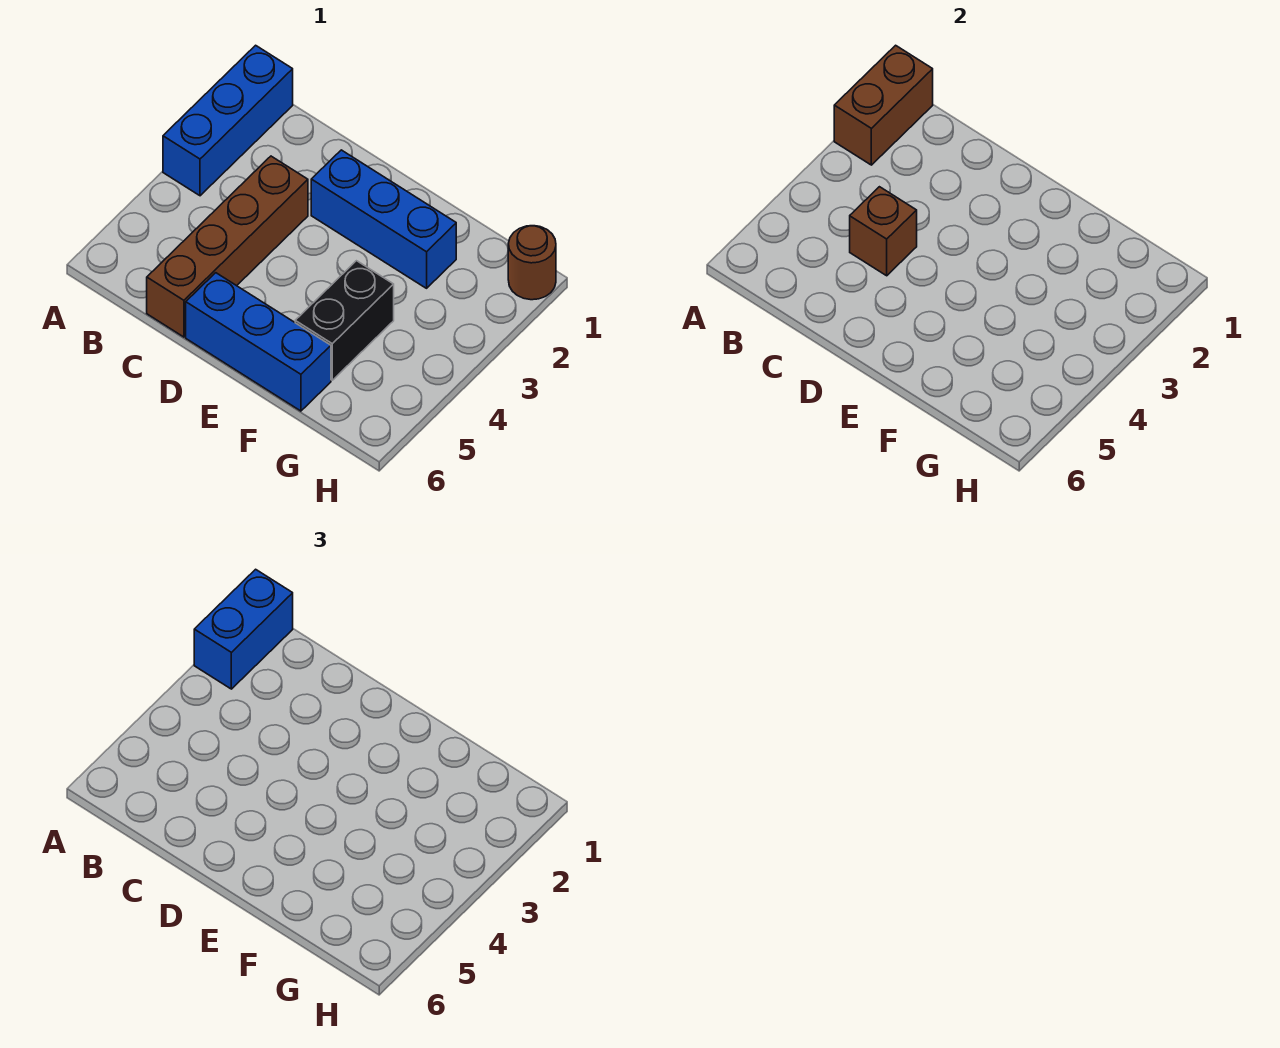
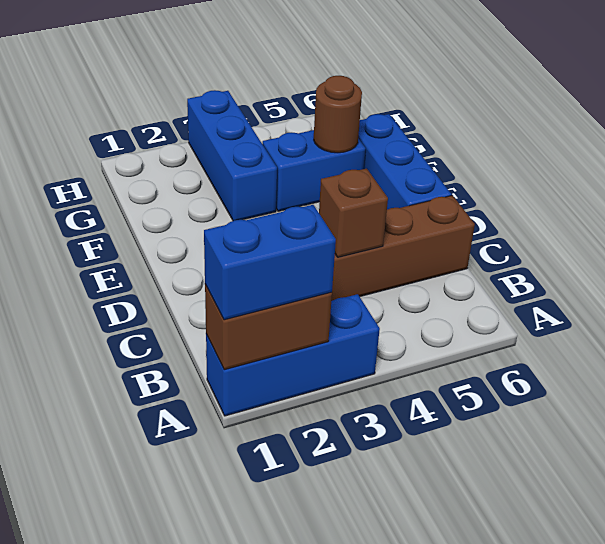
blue 1x3 brick [311,150,456,288] -> blue 1x3 brick moved to [187,90,277,221]
black 1x2 brick [295,261,394,380] -> blue 1x2 brick [263,130,366,211]
brown 1x1 round brick [508,226,556,300] -> brown 1x1 round brick moved to [314,76,362,153]

